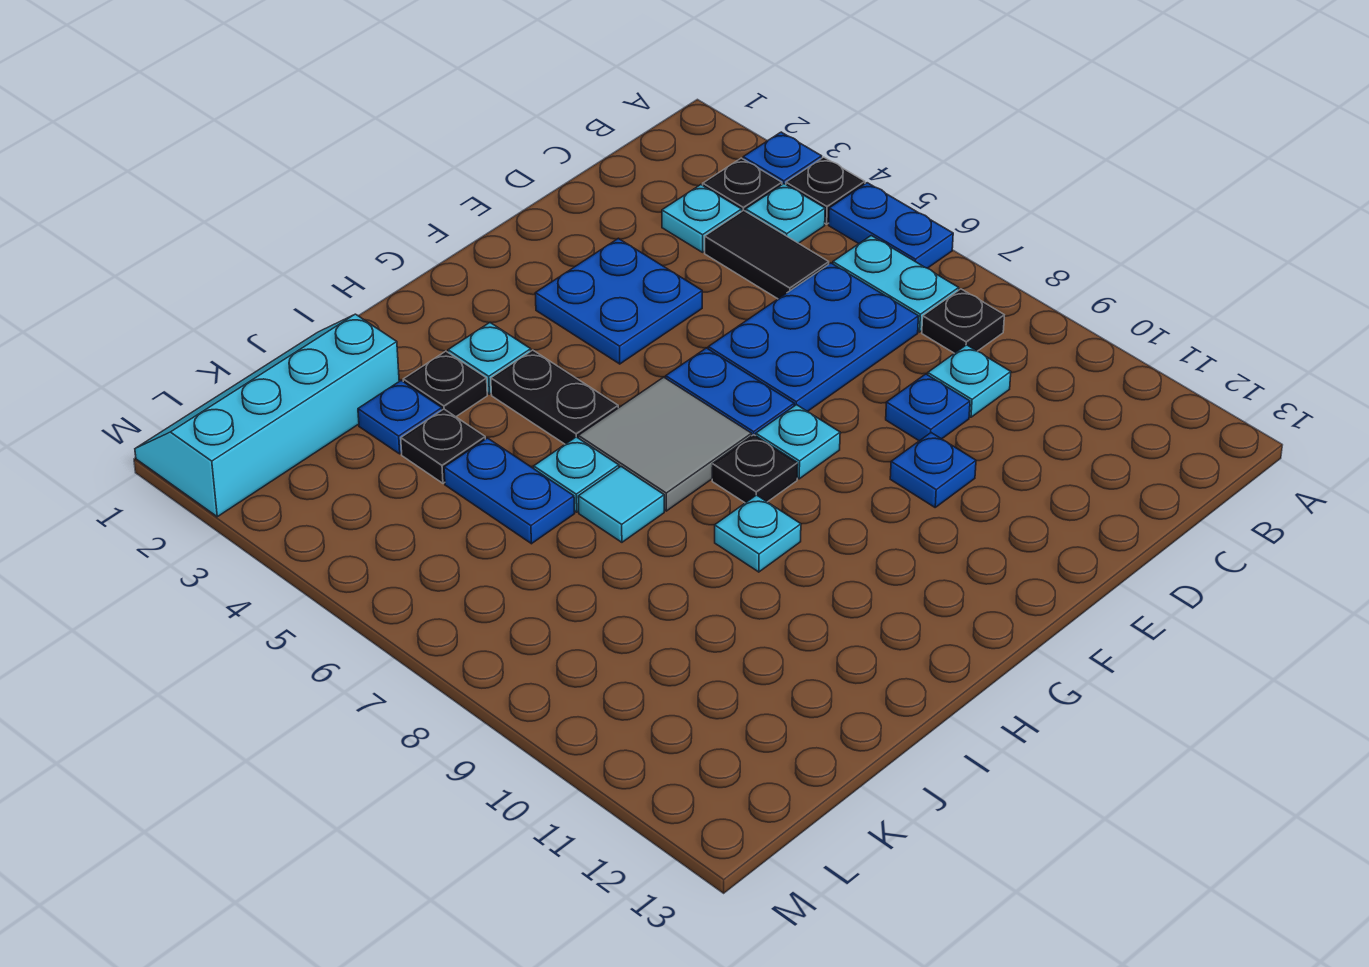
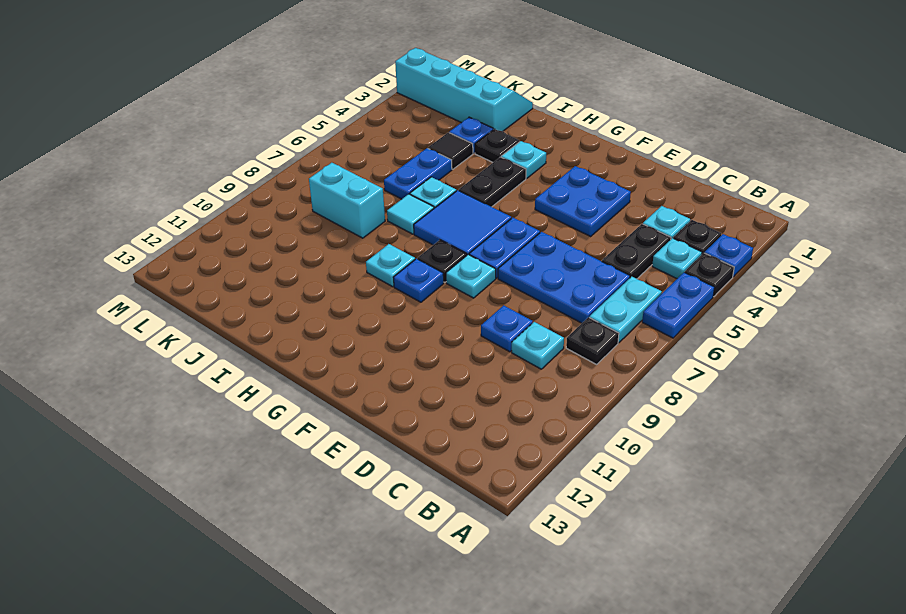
black 1x2 tile [705,210,829,299] -> black 1x2 plate [602,224,671,279]
blue 1x1 plate [890,433,976,507] -> blue 1x1 plate moved to [393,259,444,302]
grey 2x2 tile [578,377,752,511] -> blue 2x2 tile [414,190,511,255]
black 1x1 plate [401,409,485,483] -> black 1x1 tile [428,132,473,169]
none -> cyan 1x2 brick [309,163,385,238]

